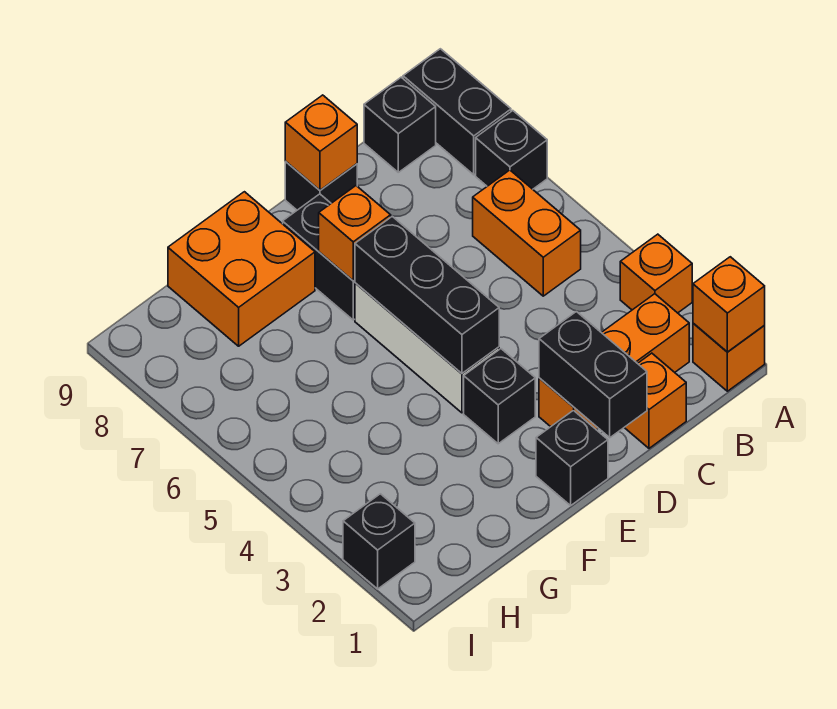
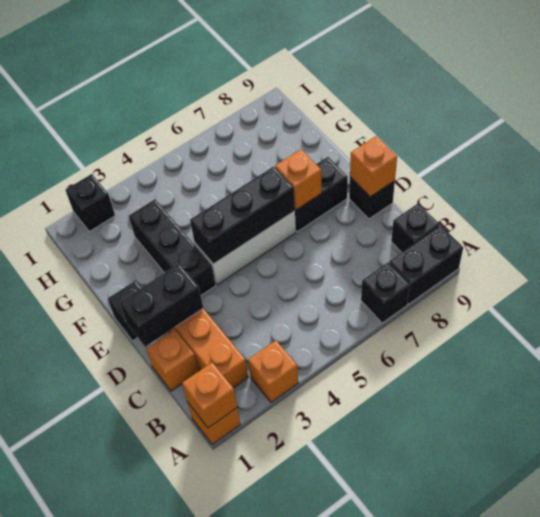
orange 1x2 brick [473,170,581,296] -> none
black 1x1 brick [464,349,535,444] -> black 1x3 brick [129,199,216,295]
orange 2x2 brick [168,192,315,346] -> none

